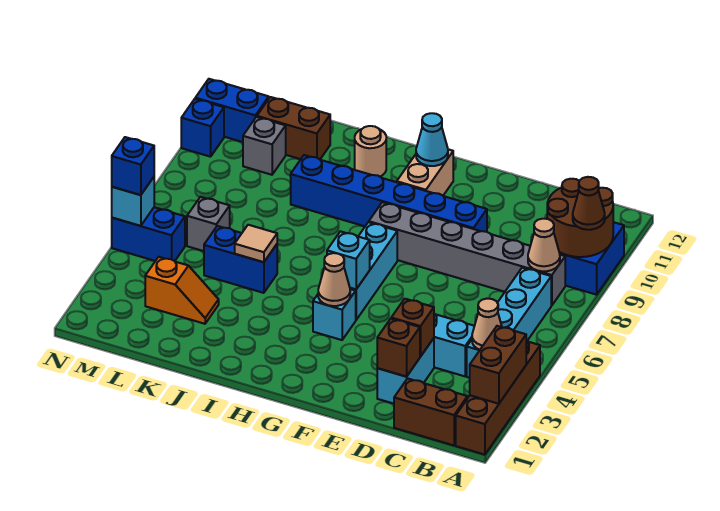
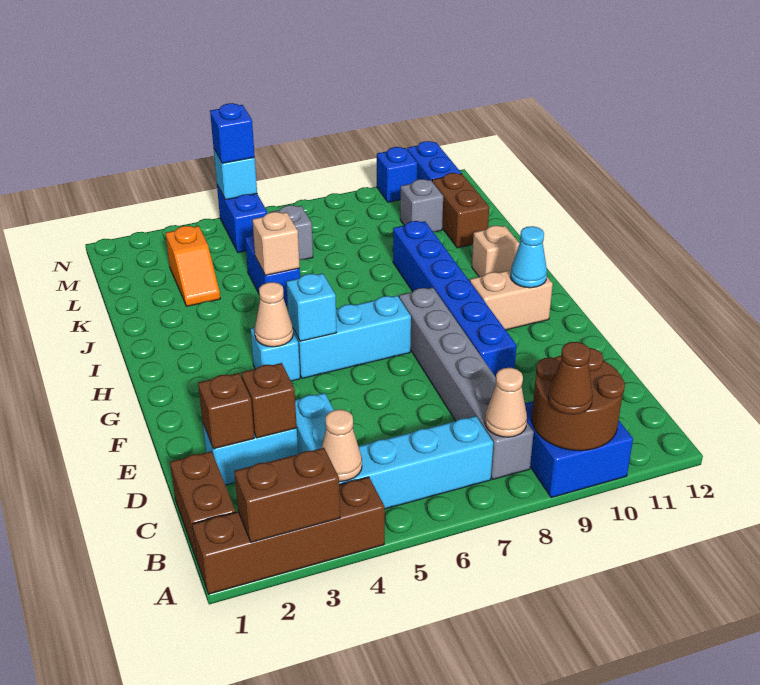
tan 1x1 round brick [355,126,386,177] -> tan 1x1 brick [472,226,519,277]
tan 1x1 tile [235,225,277,262] -> tan 1x1 brick [252,212,300,275]

